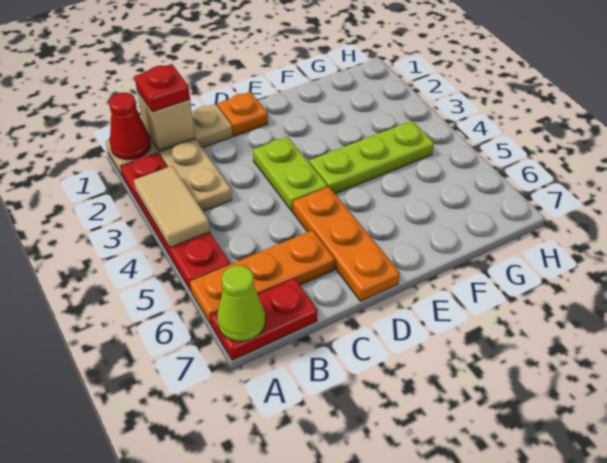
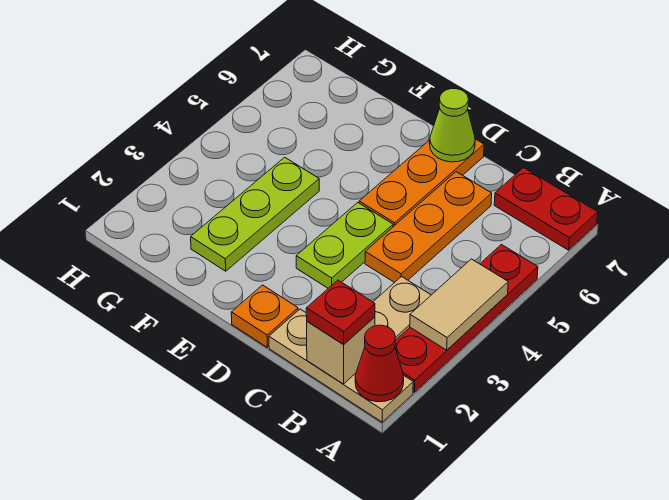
orange 1x3 plate [190,230,335,324] -> orange 1x3 plate turned to [365,172,492,283]
lime 1x1 cone [217,265,265,341] -> lime 1x1 cone moved to [430,89,475,162]
lime 1x3 plate [309,121,434,194] -> lime 1x3 plate turned to [191,157,319,271]

